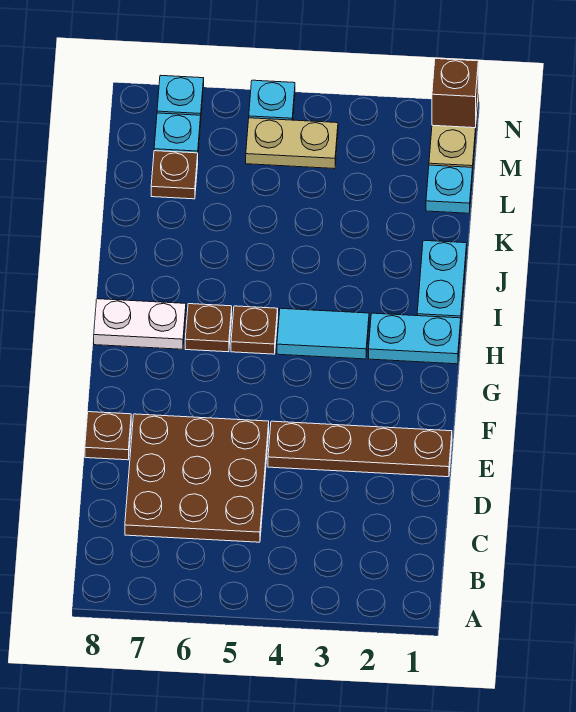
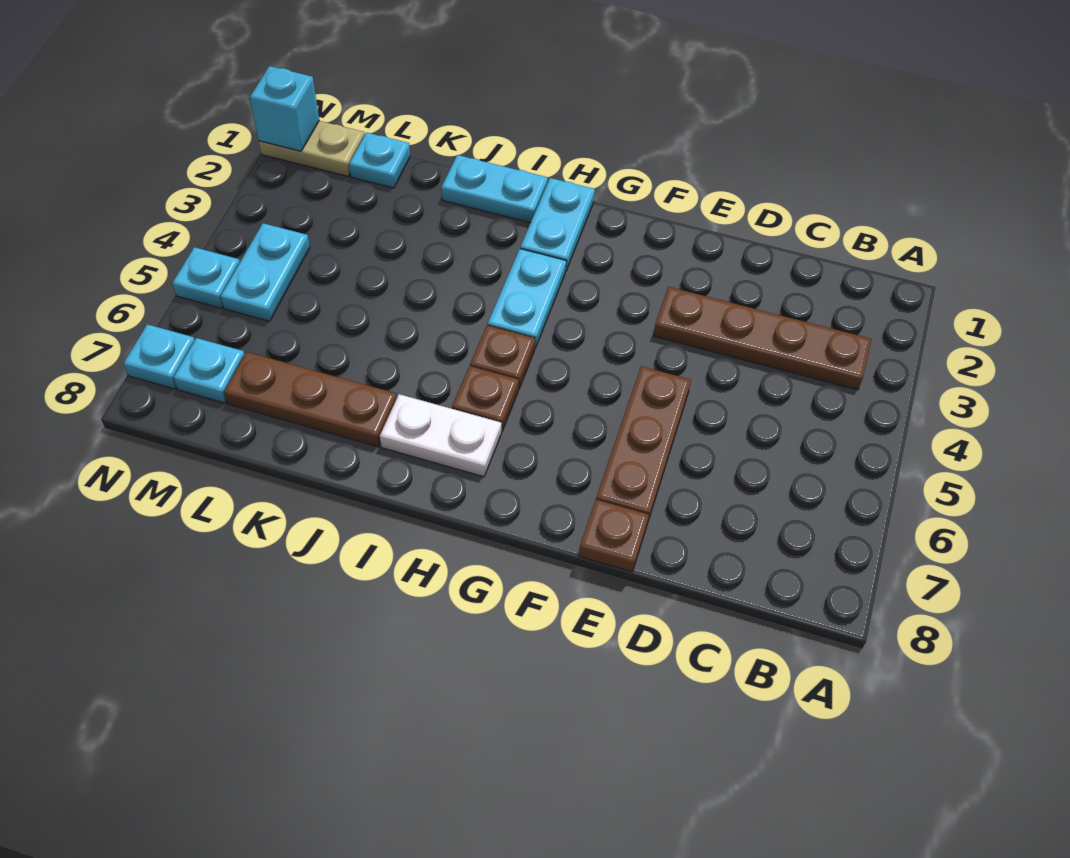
brown 3x3 plate [125,414,269,542] -> brown 1x3 plate [596,366,691,520]
brown 1x4 plate [268,421,452,477] -> brown 1x4 plate turned to [654,287,872,390]
cyan 1x2 tile [277,308,369,359] -> cyan 1x2 plate [488,249,566,348]
white 1x2 plate [94,299,186,349] -> white 1x2 plate turned to [380,394,501,477]
brown 1x1 plate [151,151,198,199] -> brown 1x3 plate [224,352,397,447]
tan 1x2 plate [246,118,338,169] -> cyan 1x2 plate [221,223,310,321]
brown 1x1 brick [432,59,478,128] -> cyan 1x1 brick [250,66,319,151]

